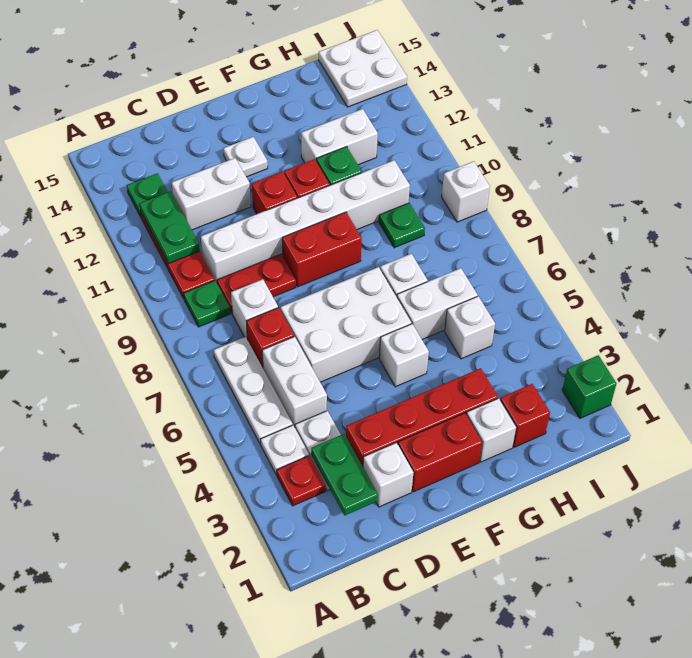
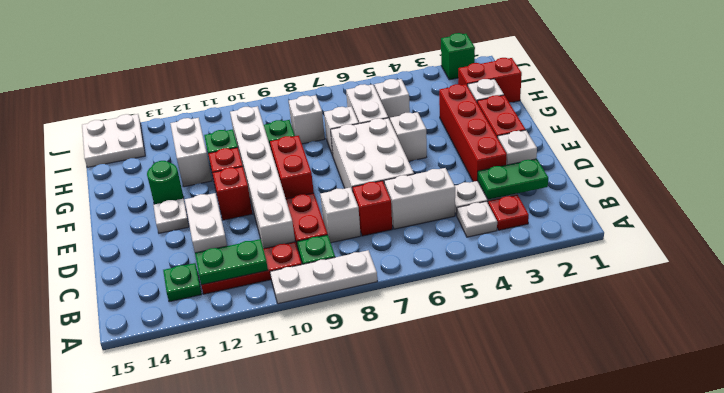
white 1x3 plate [214,337,293,444] -> white 1x3 plate moved to [270,250,377,304]
none -> green 1x1 round brick [147,161,184,204]
red 1x1 brick [500,384,550,447] -> red 1x2 brick [458,58,522,102]
white 1x1 brick [442,161,490,222] -> white 1x1 brick moved to [289,95,325,144]

